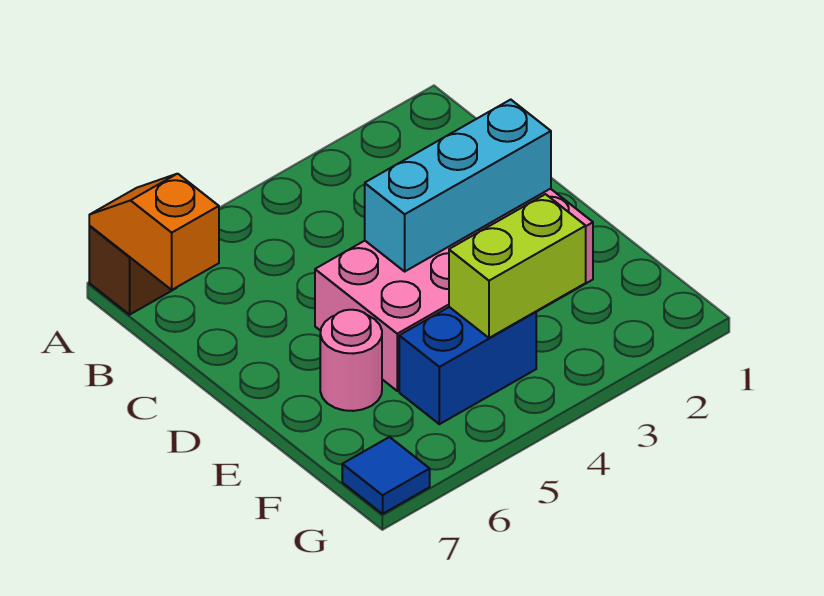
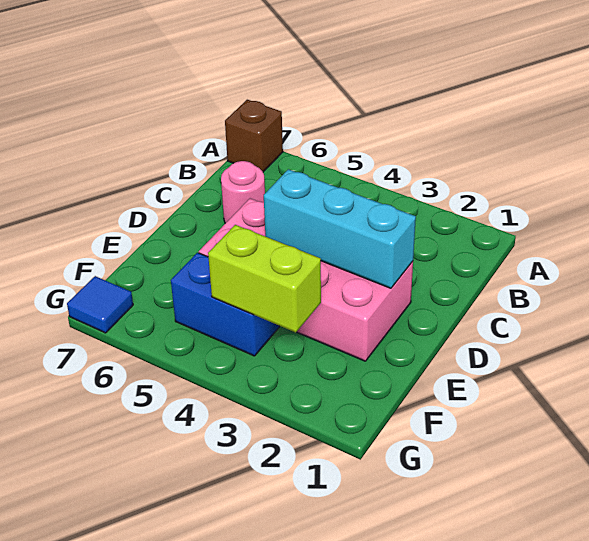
orange 1x2 slope [89,174,219,290] -> none
pink 1x1 round brick [320,310,382,411] -> pink 1x1 round brick moved to [221,161,265,223]

